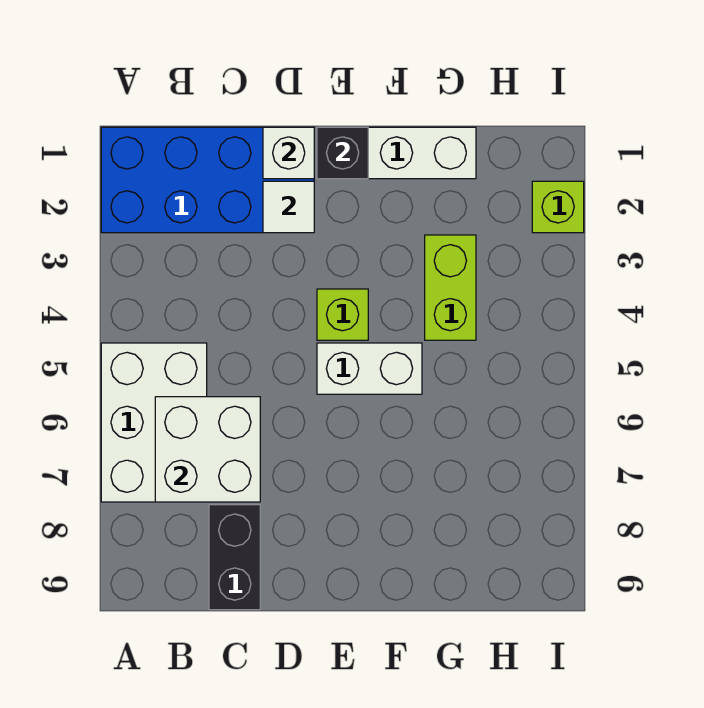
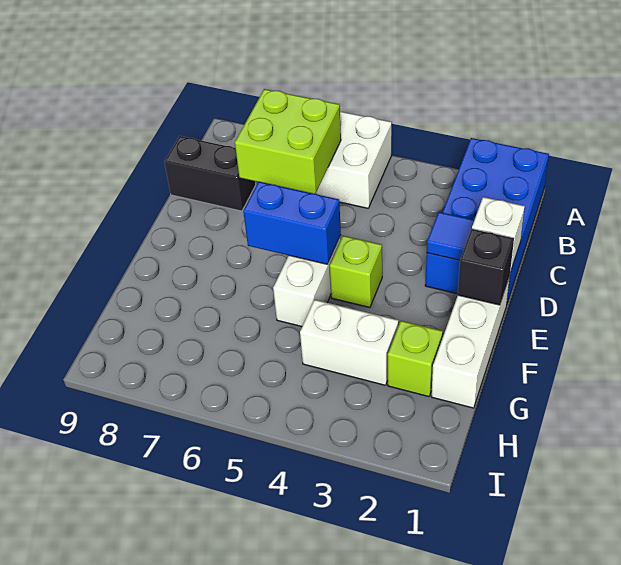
white 2x2 brick [155,397,260,502] -> lime 2x2 brick [235,89,341,194]
white 1x1 tile [263,181,314,233] -> blue 1x1 tile [427,212,474,260]
none -> blue 1x2 brick [243,182,341,264]
lime 1x2 brick [425,235,476,340] -> white 1x2 brick [300,300,398,385]
lime 1x1 brick [532,181,584,233] -> lime 1x1 brick moved to [388,321,443,397]

